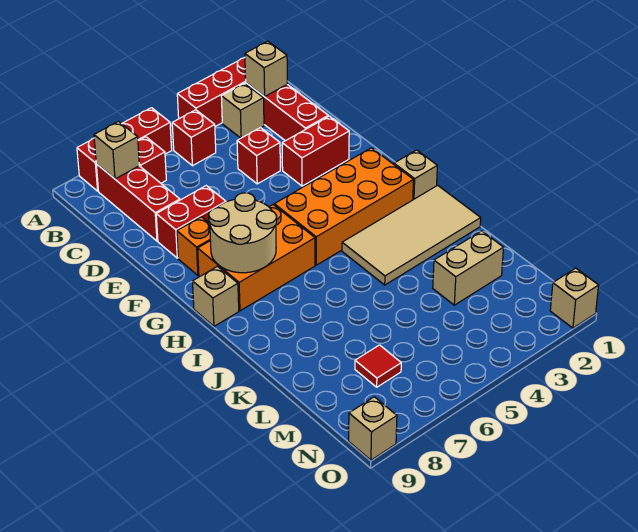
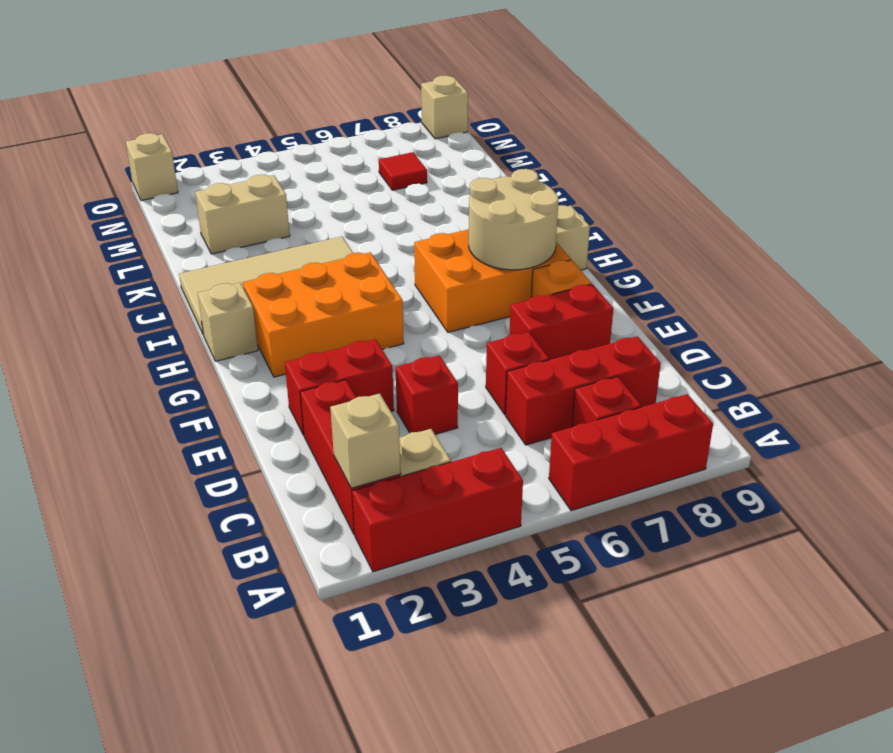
red 1x1 brick [172,110,216,166] -> red 1x1 brick moved to [486,332,549,415]
red 1x3 brick [96,164,180,241] -> red 1x3 brick turned to [506,336,661,445]
tan 1x1 brick [94,121,139,179] -> none
orange 2x4 brick [274,148,414,265] -> orange 2x3 brick [243,252,404,377]

